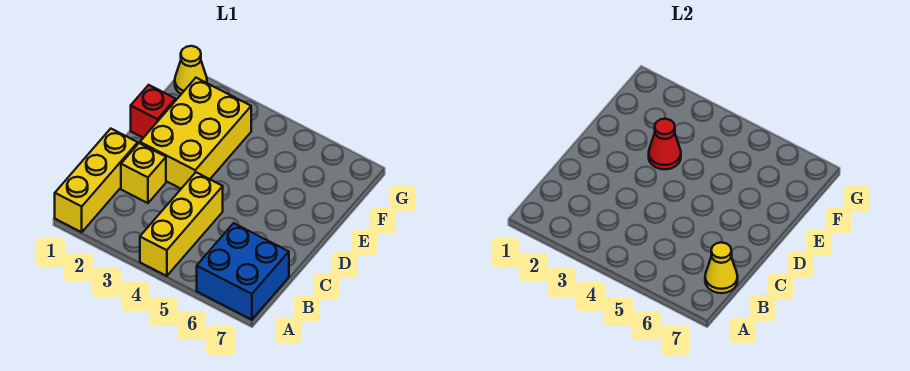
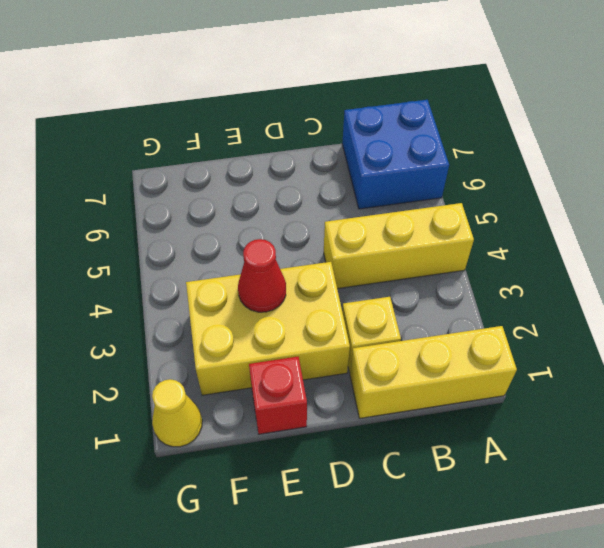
yellow 1x1 cone [705,242,738,293] -> none

